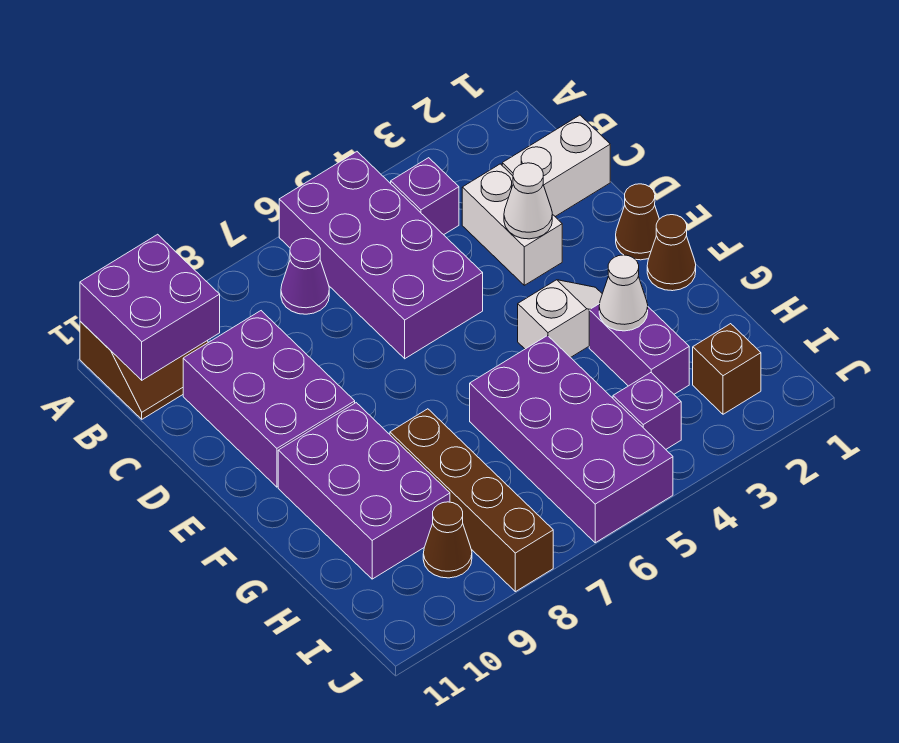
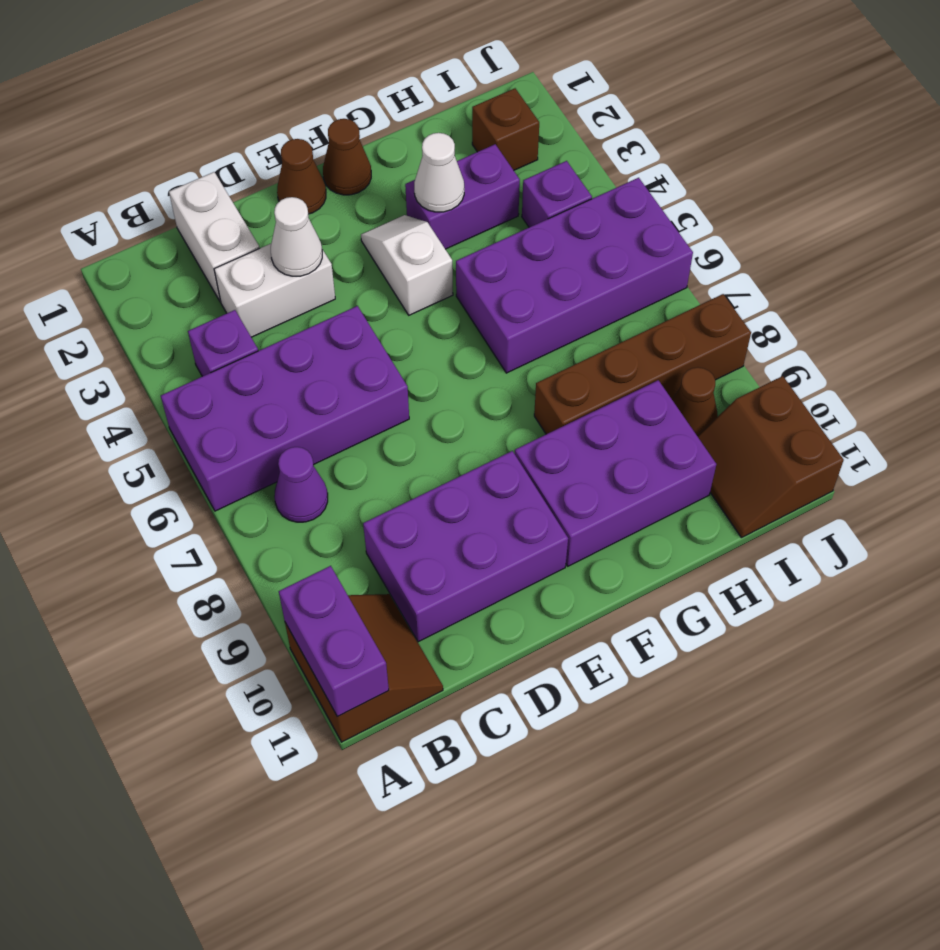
purple 2x2 brick [80,234,220,380] -> purple 1x2 brick [279,566,389,717]
none -> brown 2x2 slope [698,376,844,538]

